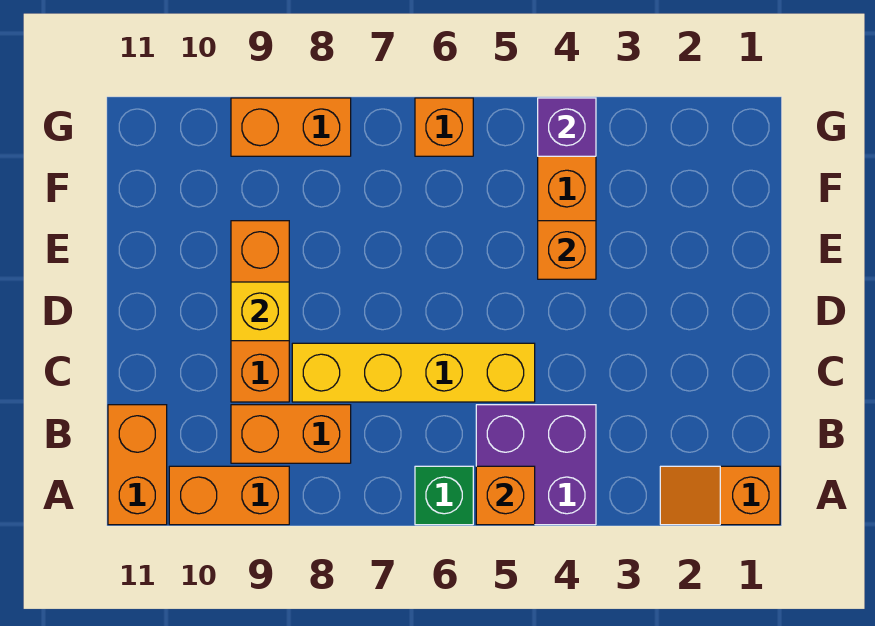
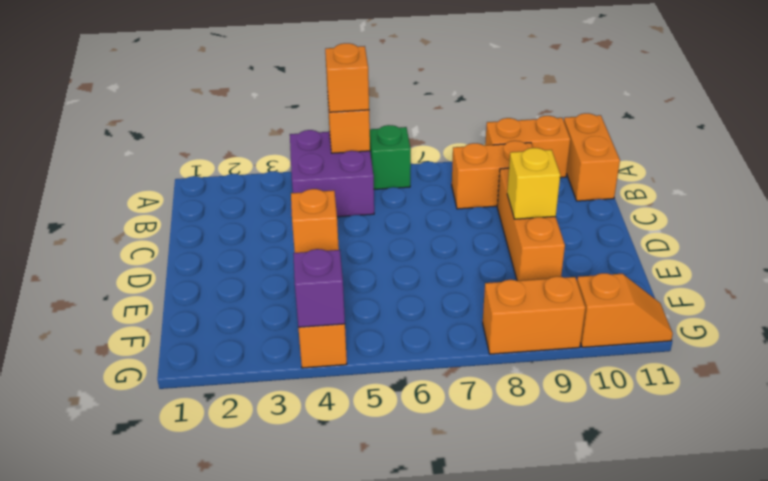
orange 1x2 slope [660,466,780,525] -> orange 1x2 slope moved to [577,273,673,347]
yellow 1x4 brick [292,343,535,402] -> none
orange 1x1 brick [415,98,473,156] -> orange 1x1 brick moved to [325,43,369,112]

